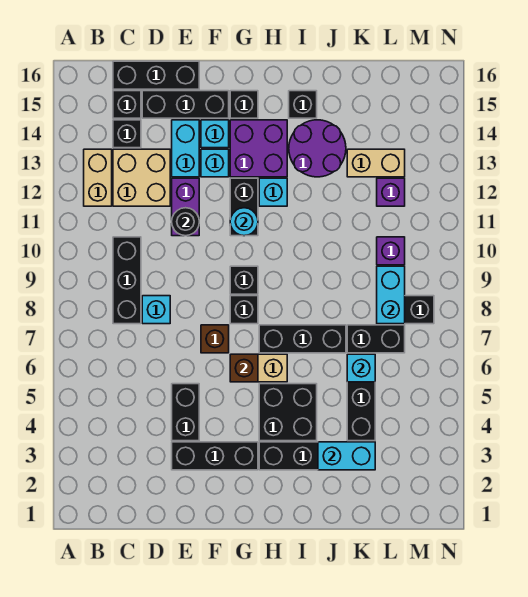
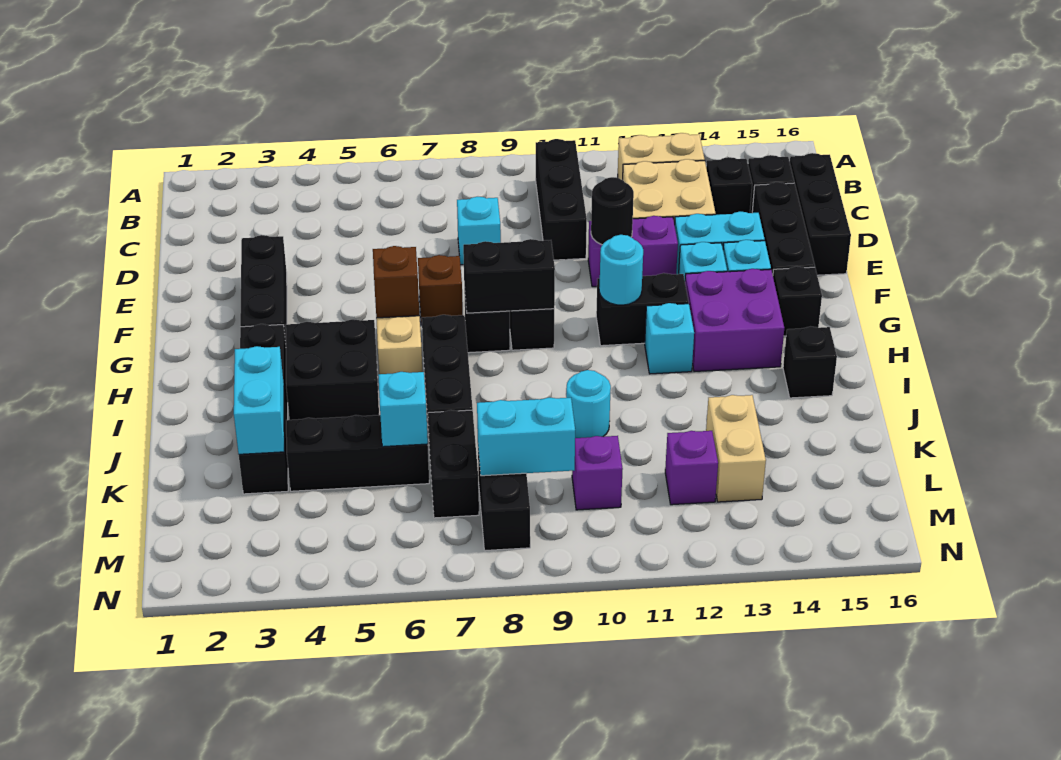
black 1x3 brick [113,237,141,324] -> black 1x3 brick turned to [536,139,587,260]
black 1x2 brick [172,384,199,441] -> black 1x2 brick moved to [463,239,555,313]
purple 2x2 round brick [289,120,346,177] -> none
none -> cyan 1x1 round brick [566,370,611,438]

